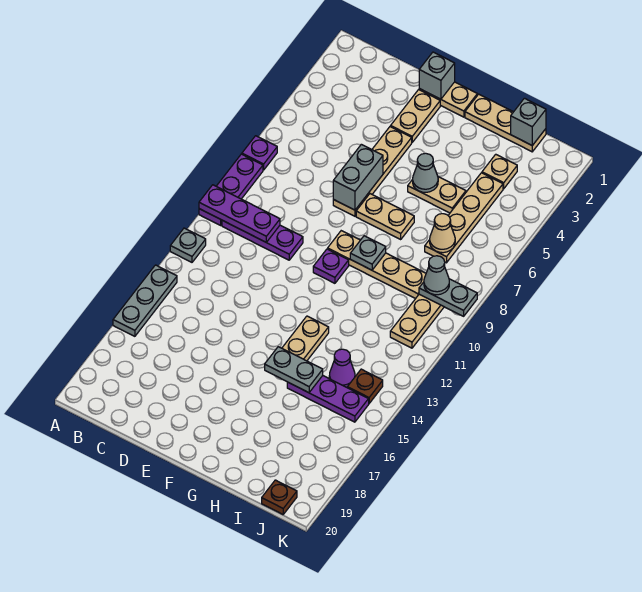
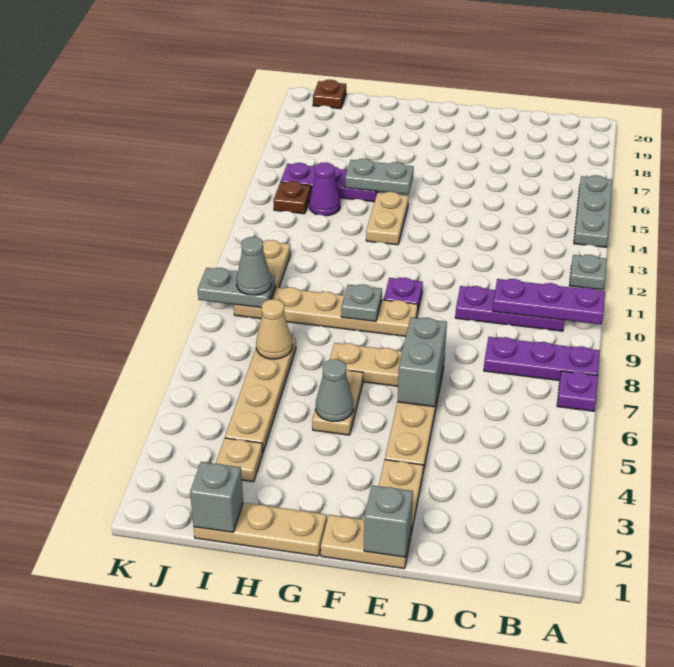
purple 1x3 plate [199,154,263,225] -> purple 1x3 plate turned to [484,337,600,381]
tan 1x2 plate [408,177,466,213] -> tan 1x2 plate turned to [312,370,363,435]

